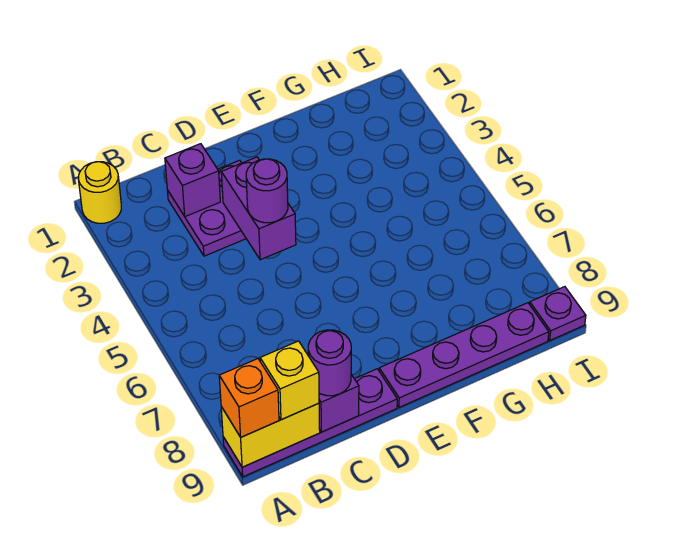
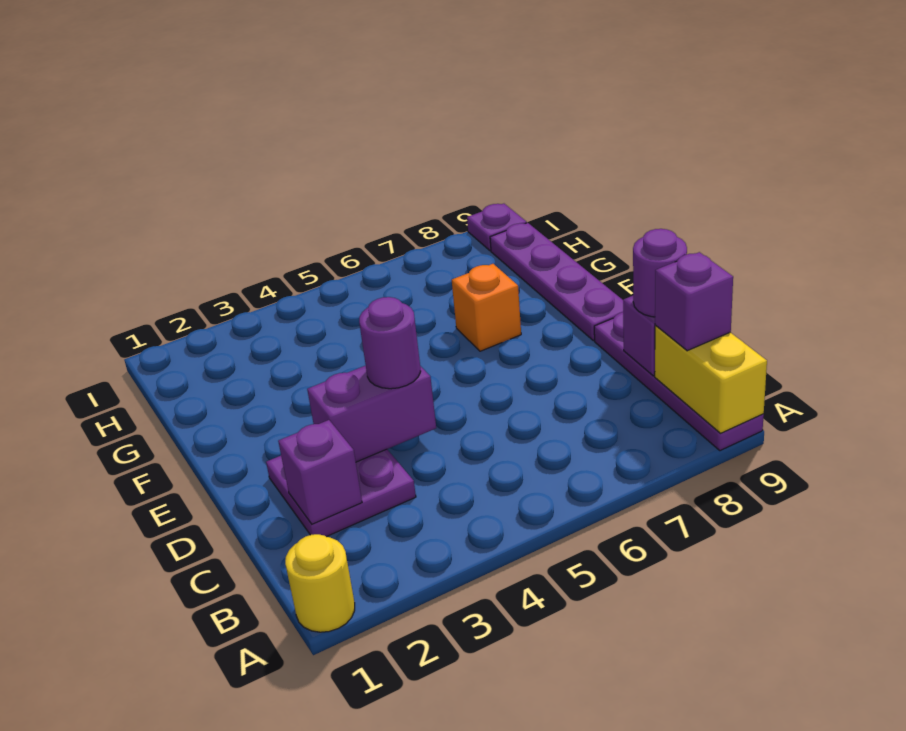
orange 1x1 brick [219,359,279,437] -> orange 1x1 brick moved to [452,264,521,351]
yellow 1x1 brick [260,341,319,420] -> purple 1x1 brick [655,252,733,351]

